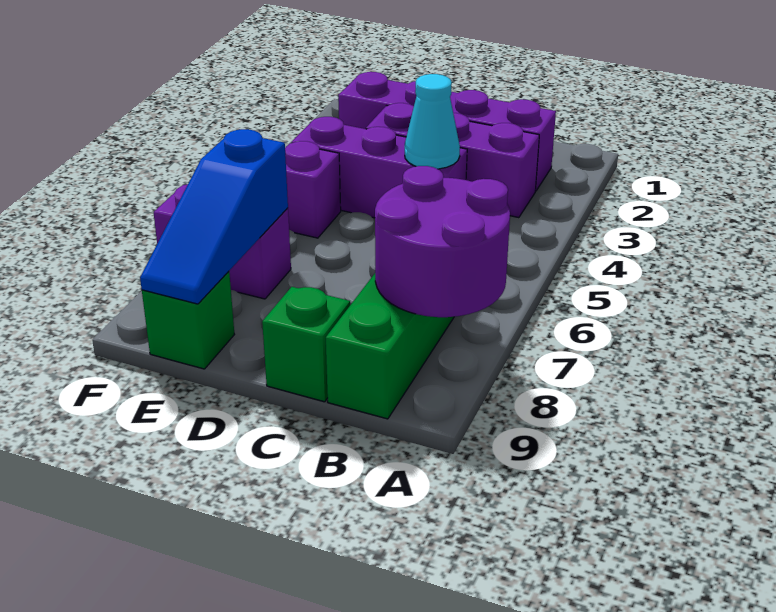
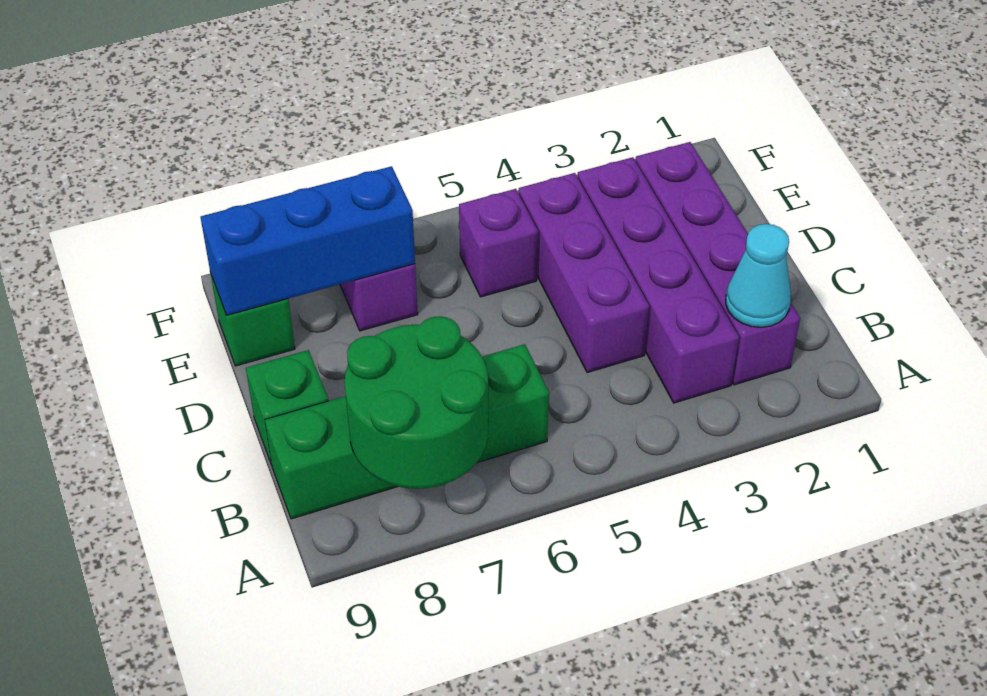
purple 2x2 round brick [375,166,510,317] -> green 2x2 round brick [344,316,488,489]
purple 1x3 brick [366,103,539,218] -> purple 1x4 brick [578,157,739,403]
cyan 1x1 cone [405,74,460,169] -> cyan 1x1 cone moved to [726,224,791,327]
blue 1x3 slope [140,129,288,304] -> blue 1x3 brick [201,166,415,315]

